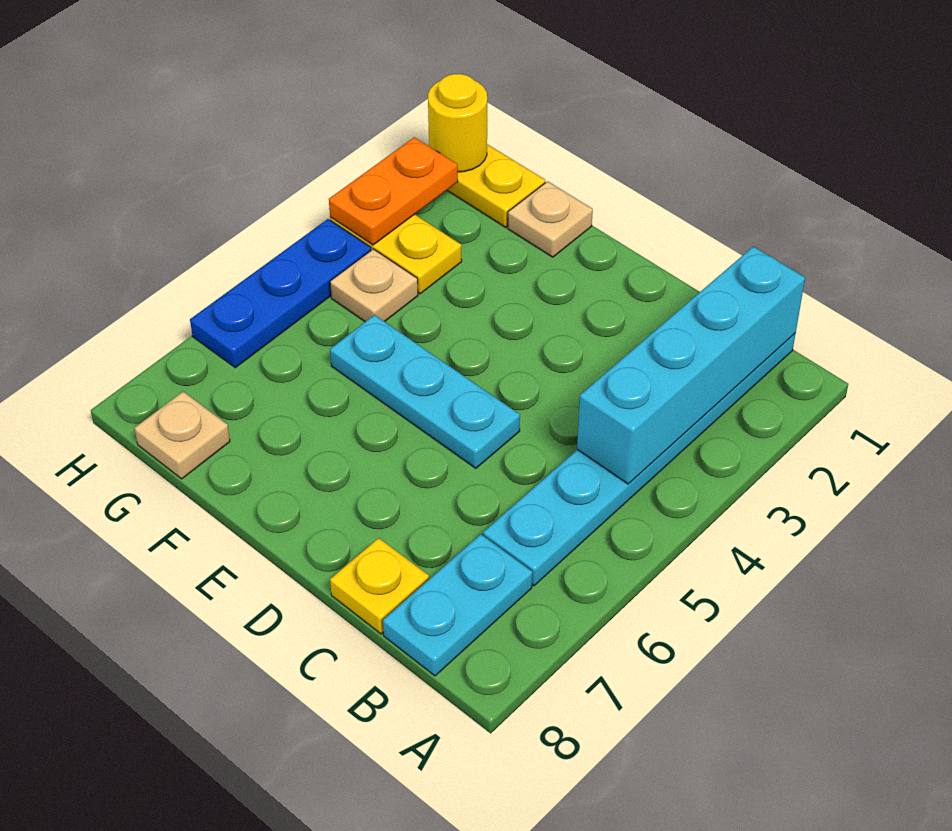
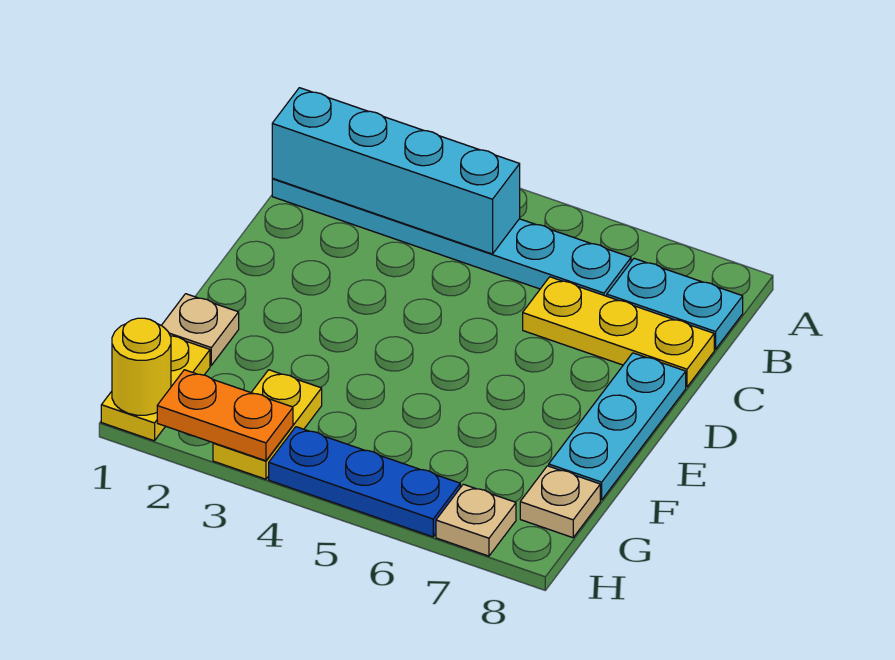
yellow 1x1 plate [330,538,429,634] -> yellow 1x3 plate [523,277,714,387]
cyan 1x3 plate [330,315,520,468] -> cyan 1x3 plate moved to [549,353,686,500]
tan 1x1 plate [330,249,418,322] -> tan 1x1 plate moved to [436,484,516,556]

